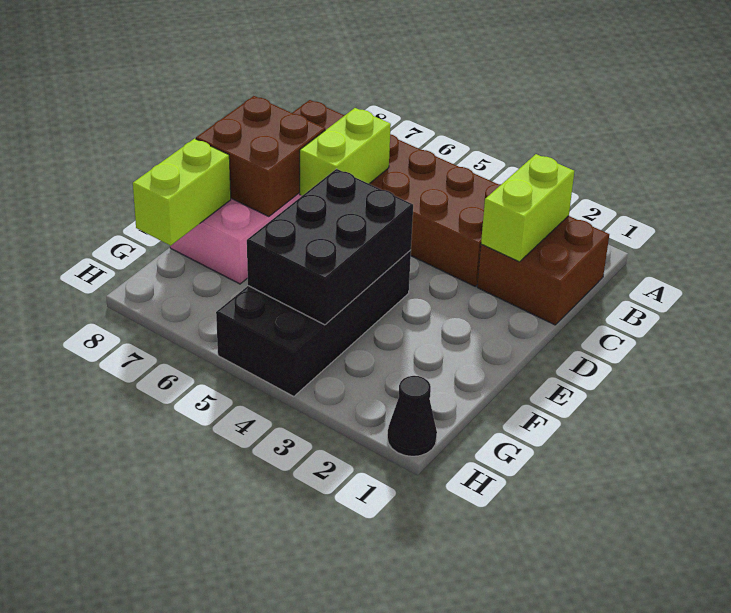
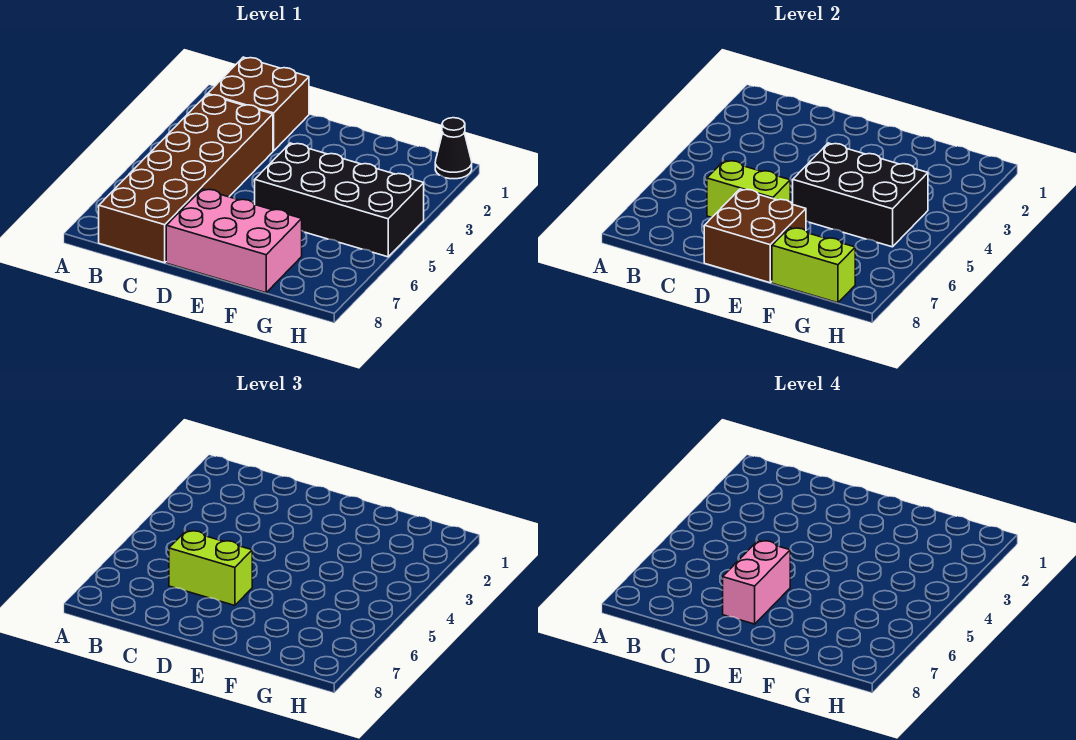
lime 1x2 brick [481,154,574,262] -> lime 1x2 brick moved to [169,530,252,605]
none -> pink 1x2 brick [723,540,790,624]

